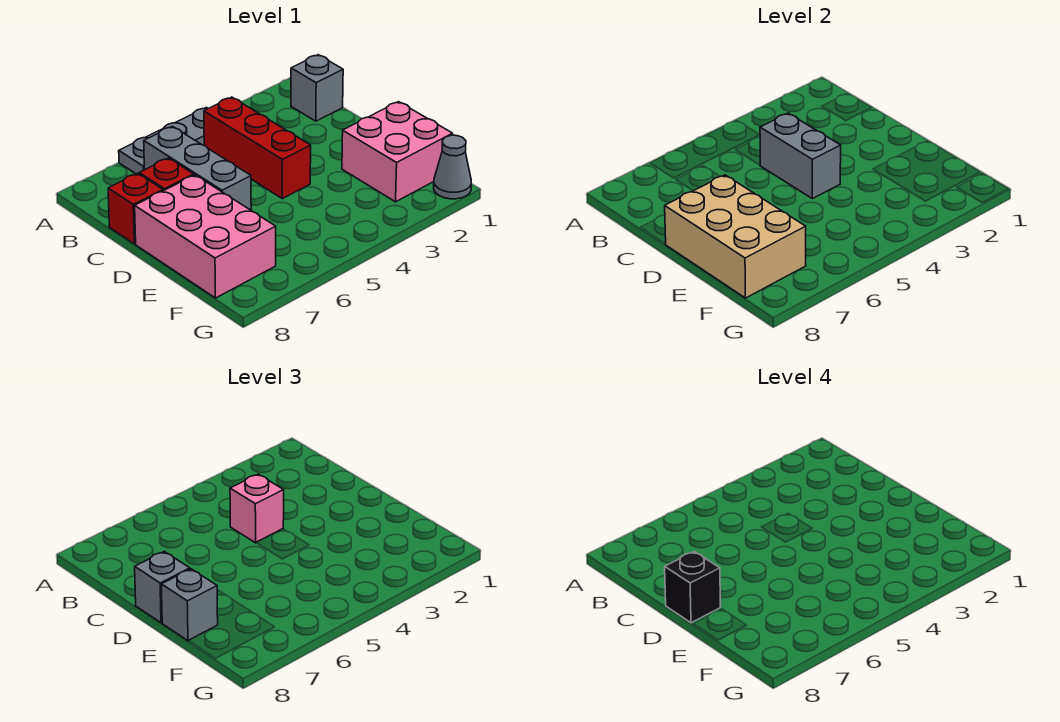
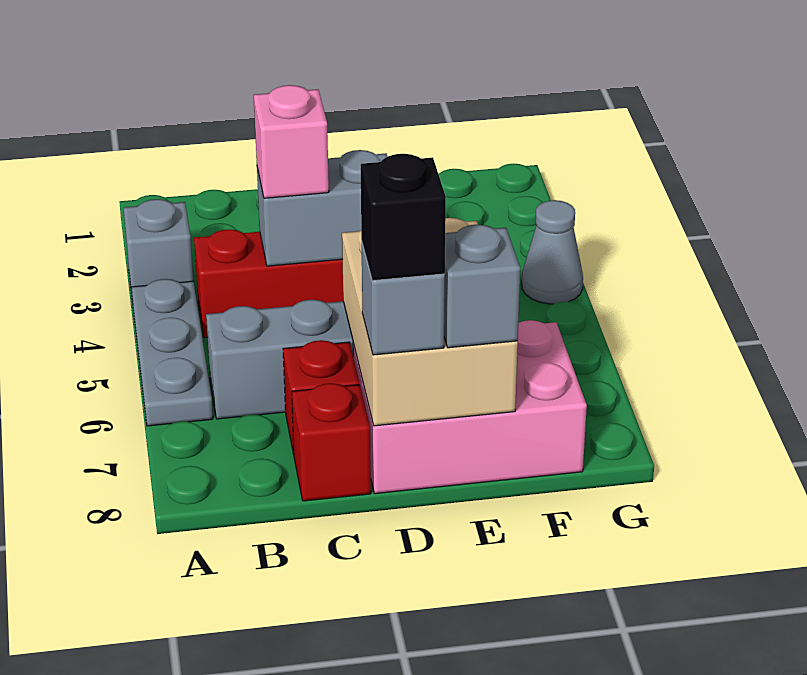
grey 1x1 brick [291,55,343,121] -> grey 1x1 brick moved to [124,199,193,302]
tan 2x3 brick [665,175,806,298] -> tan 2x3 brick turned to [342,218,518,426]
pink 2x2 brick [342,102,453,202] -> none
grey 1x1 cone [434,135,471,199] -> grey 1x1 cone moved to [522,200,583,304]

